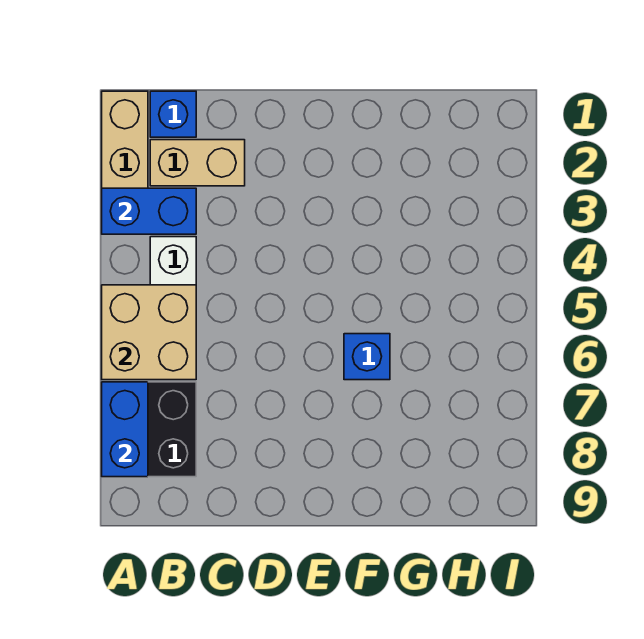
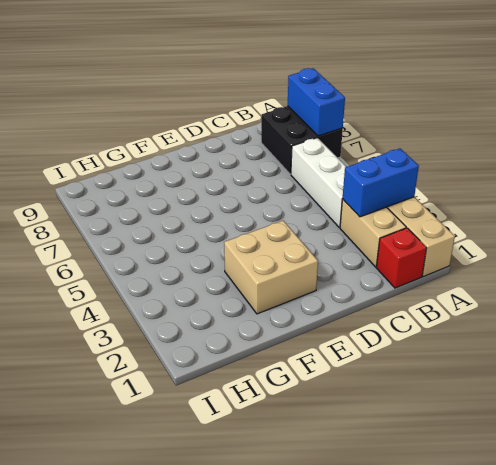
tan 2x2 brick [102,285,196,380] -> tan 2x2 brick moved to [224,221,318,314]
blue 1x1 brick [150,91,196,137] -> red 1x1 brick [377,228,426,288]
tan 1x2 brick [150,140,245,186] -> tan 1x2 brick turned to [340,199,406,267]
blue 1x1 brick [344,334,390,380] -> none

